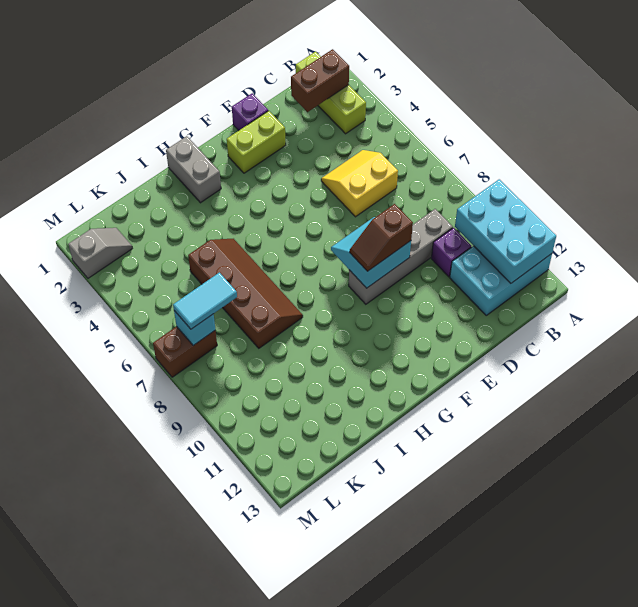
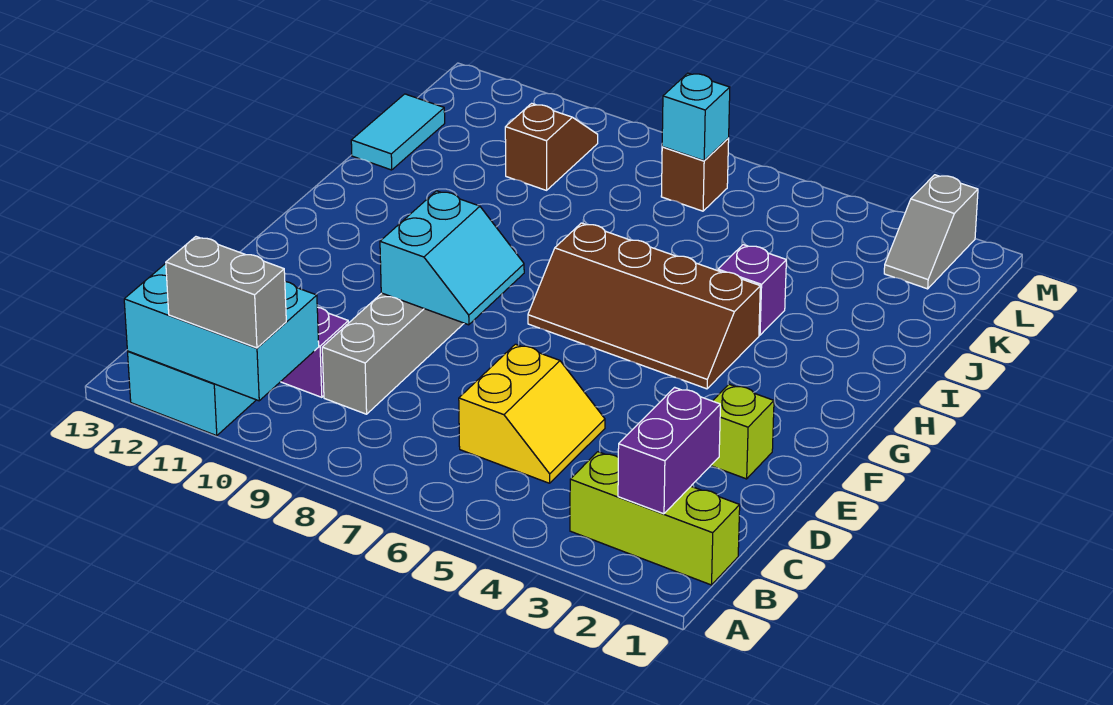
brown 1x2 brick [291,49,349,112] -> purple 1x2 brick [618,387,720,514]
purple 1x1 brick [232,93,268,131] -> purple 1x1 brick moved to [718,245,786,335]
lime 1x2 brick [227,111,286,173] -> lime 1x1 brick [711,384,774,479]
brown 1x2 slope [350,204,413,271] -> brown 1x2 slope moved to [505,103,598,190]
grey 1x2 brick [166,136,221,203] -> grey 1x2 brick moved to [166,237,286,348]
brown 2x4 slope [188,239,303,348] -> brown 2x4 slope moved to [528,223,760,389]
cyan 1x2 tile [173,273,237,329] -> cyan 1x2 tile moved to [351,94,445,170]
brown 1x2 brick [153,326,217,377] -> brown 1x1 brick [661,138,729,211]

